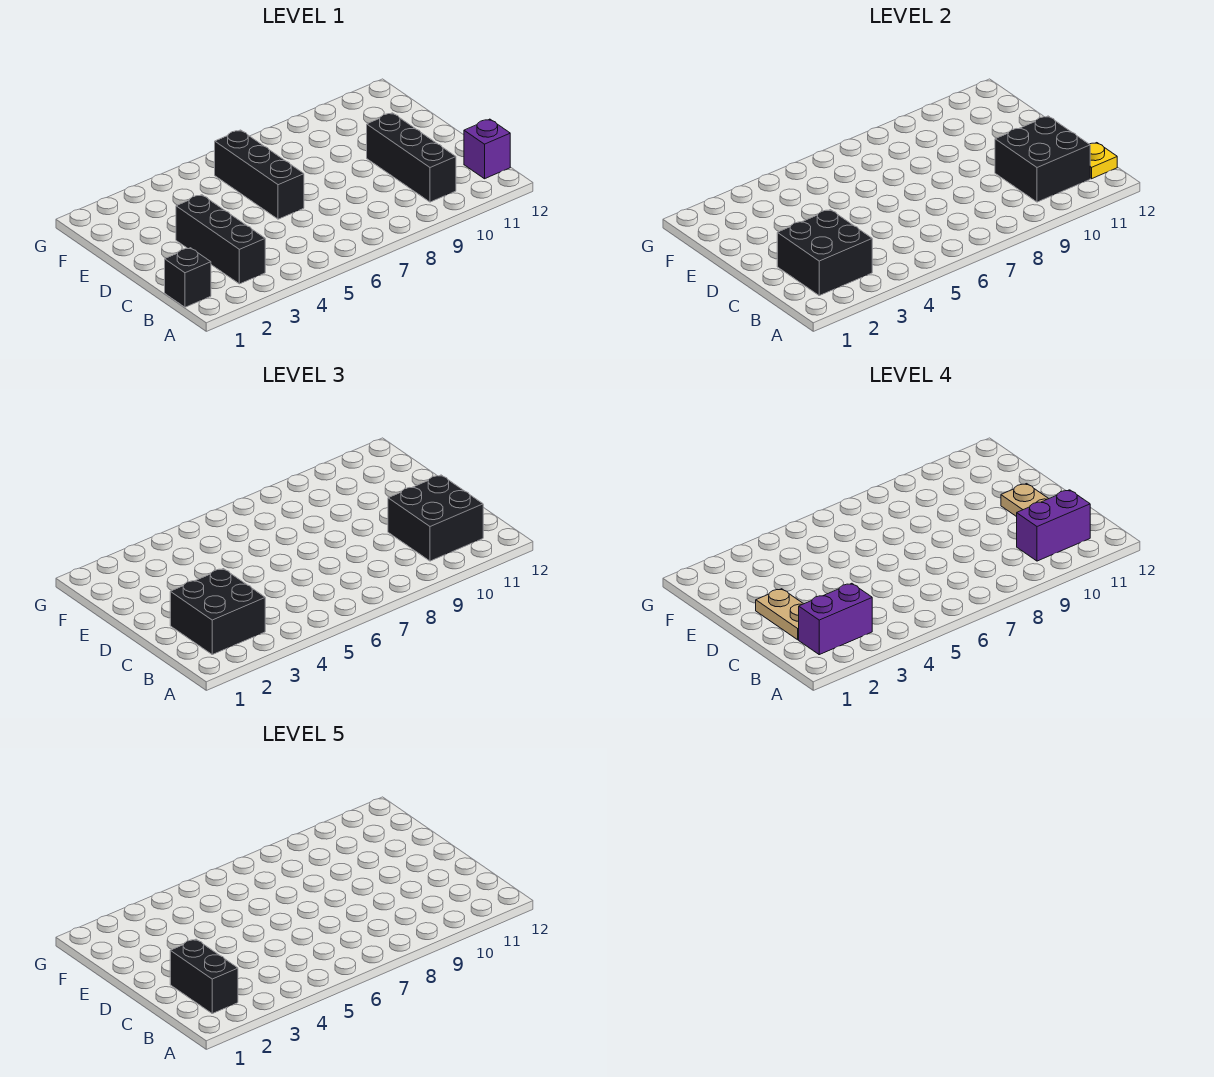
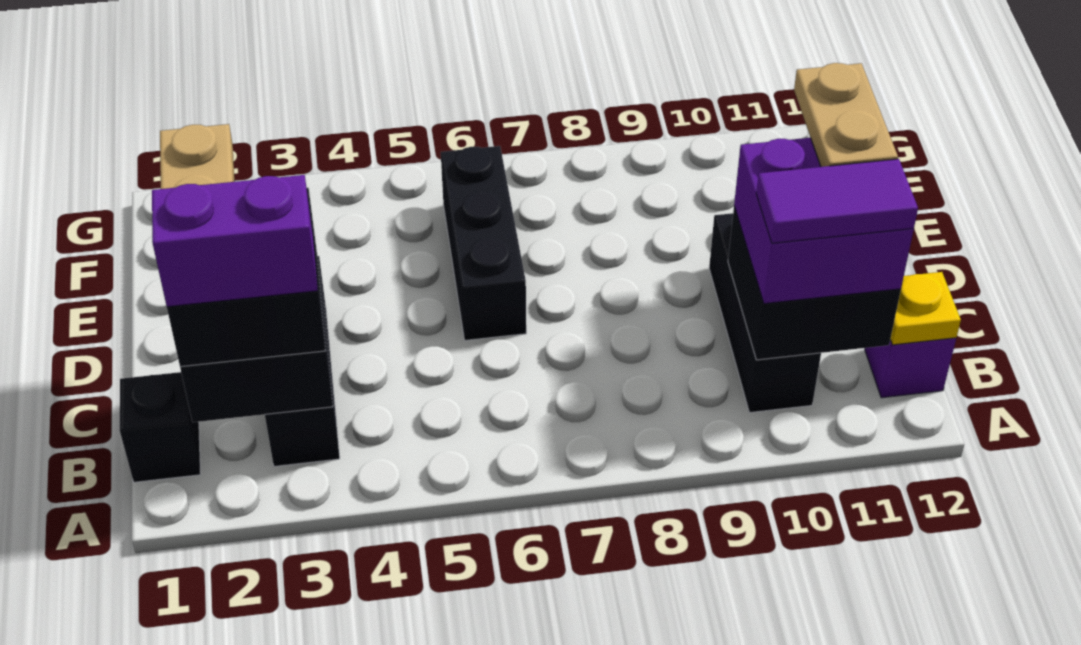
black 1x2 brick [170,939,238,1014] -> none
black 2x2 brick [388,475,483,561] -> purple 2x2 brick [734,138,914,304]
purple 1x2 brick [1017,490,1090,561] -> purple 1x2 tile [756,159,918,243]

